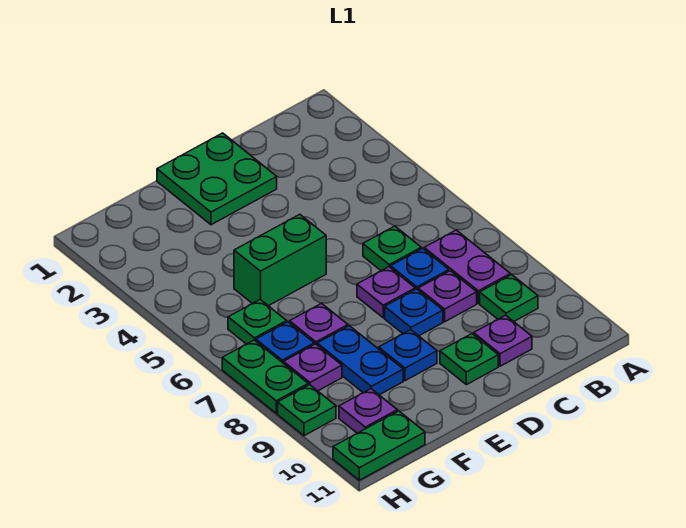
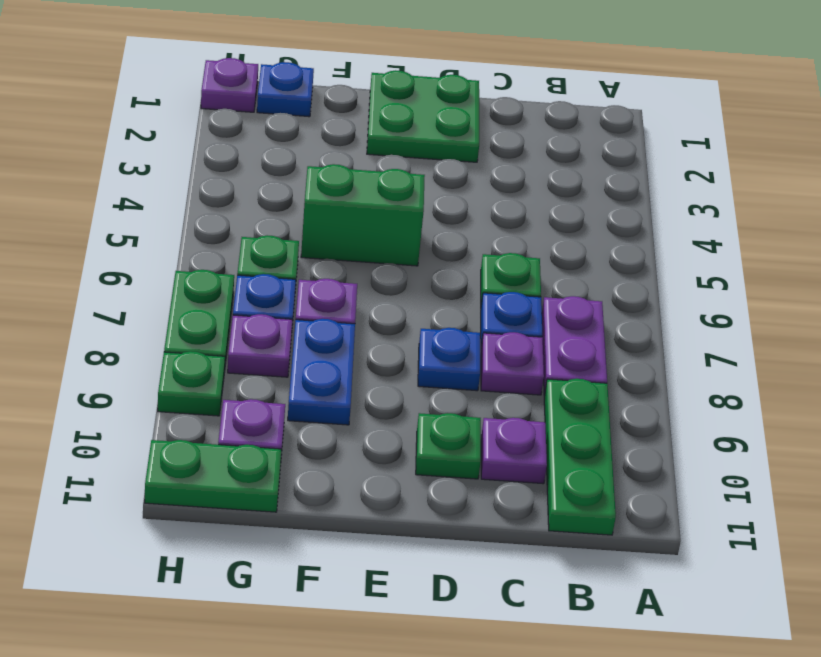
green 1x1 plate [480,275,538,321] -> green 1x3 plate [544,379,616,535]
purple 1x1 plate [357,267,415,318] -> purple 1x1 plate moved to [201,58,258,112]
blue 1x1 plate [379,330,437,381] -> blue 1x1 plate moved to [257,62,314,117]

